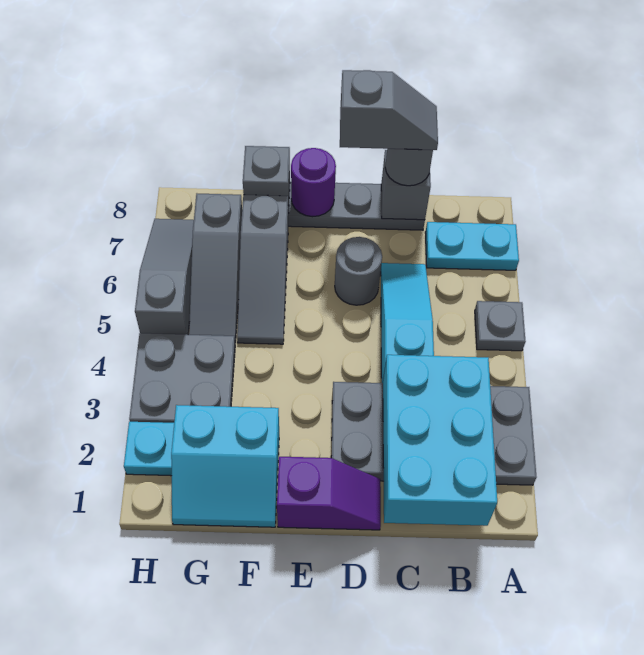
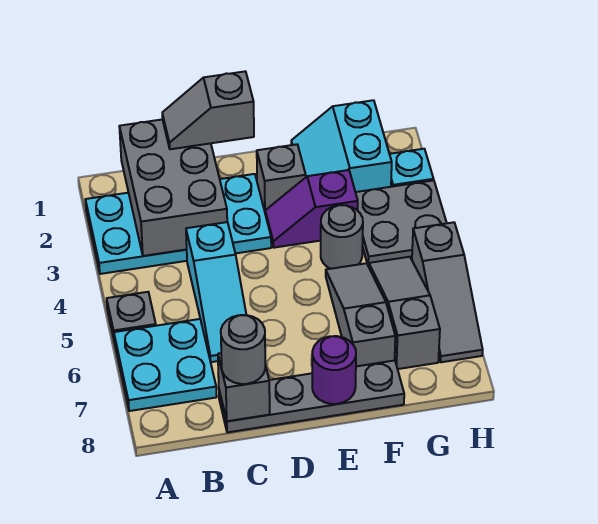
grey 2x4 plate [331,382,537,485] -> cyan 2x4 plate [85,174,271,274]
cyan 1x2 plate [425,222,519,270] -> cyan 2x2 plate [114,319,217,411]
cyan 2x3 brick [383,355,497,526] -> grey 2x3 brick [119,119,227,256]
grey 1x2 slope [340,70,438,150] -> grey 1x2 slope moved to [162,71,254,149]
purple 1x2 slope [277,457,381,530] -> purple 1x2 slope moved to [265,170,358,248]
grey 1x1 round brick [335,237,382,305] -> grey 1x1 round brick moved to [321,205,363,269]
cyan 2x2 slope [171,405,279,527] -> cyan 2x2 slope turned to [291,100,392,192]
grey 1x1 brick [243,146,290,213] -> grey 1x1 brick moved to [257,144,306,211]

